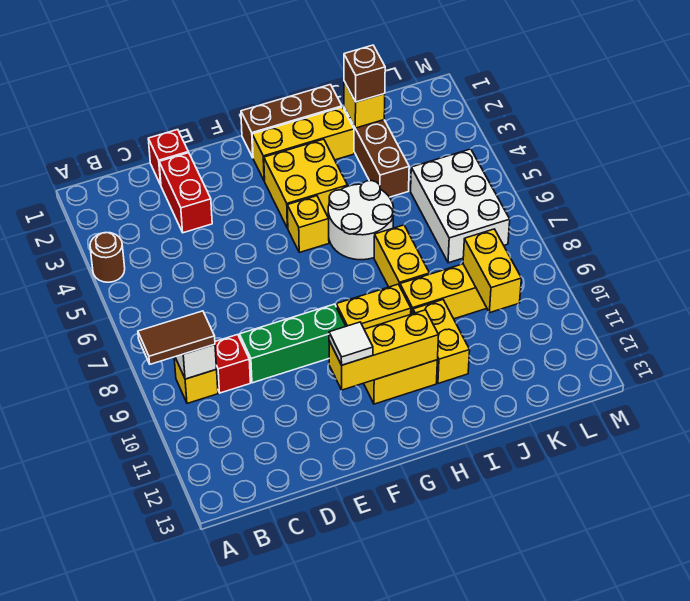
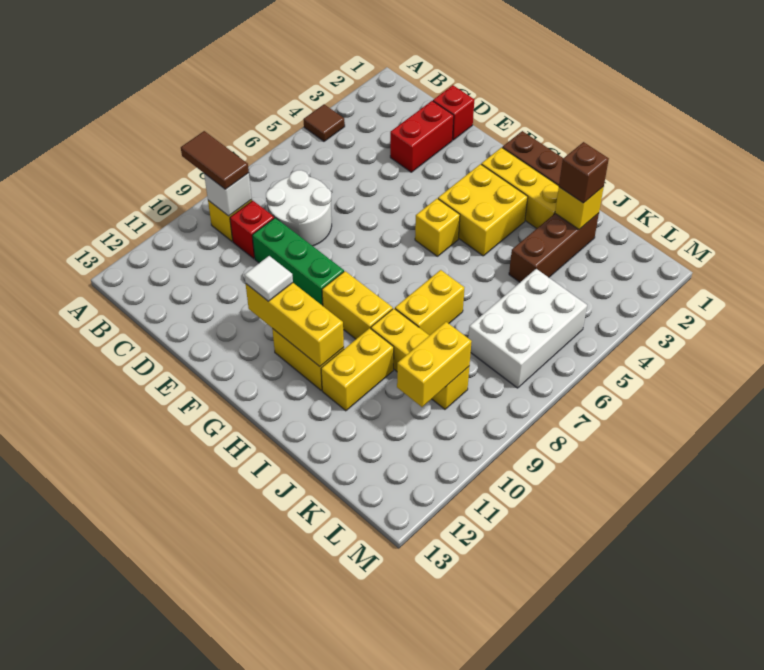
brown 1x1 round brick [90,233,125,282] -> brown 1x1 tile [303,104,345,141]
white 2x2 round brick [328,181,394,260] -> white 2x2 round brick moved to [266,170,332,246]

